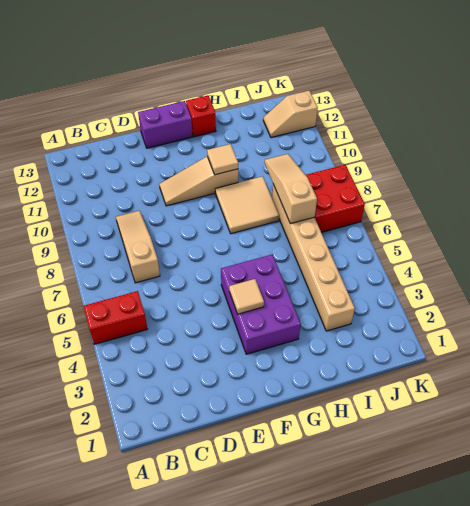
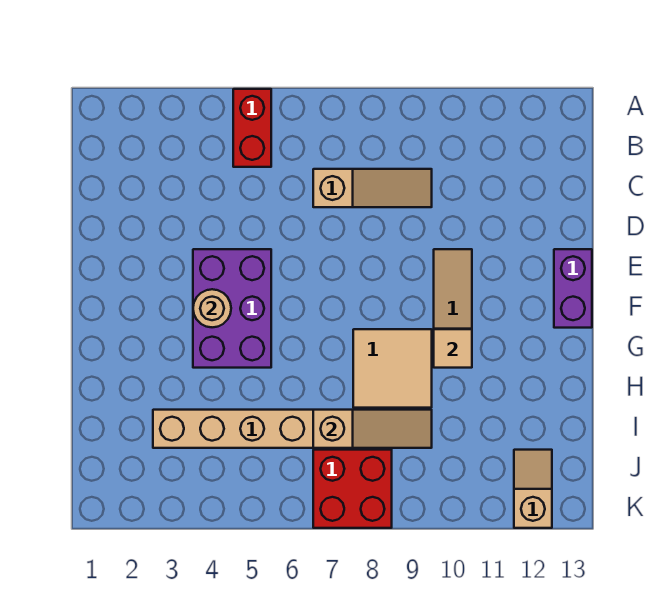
purple 2x3 brick [221,254,301,354] -> purple 2x3 brick turned to [193,249,271,368]
tan 1x1 tile [229,279,264,314] -> tan 1x1 round brick [193,289,231,327]
red 1x1 brick [186,95,216,137] -> none

